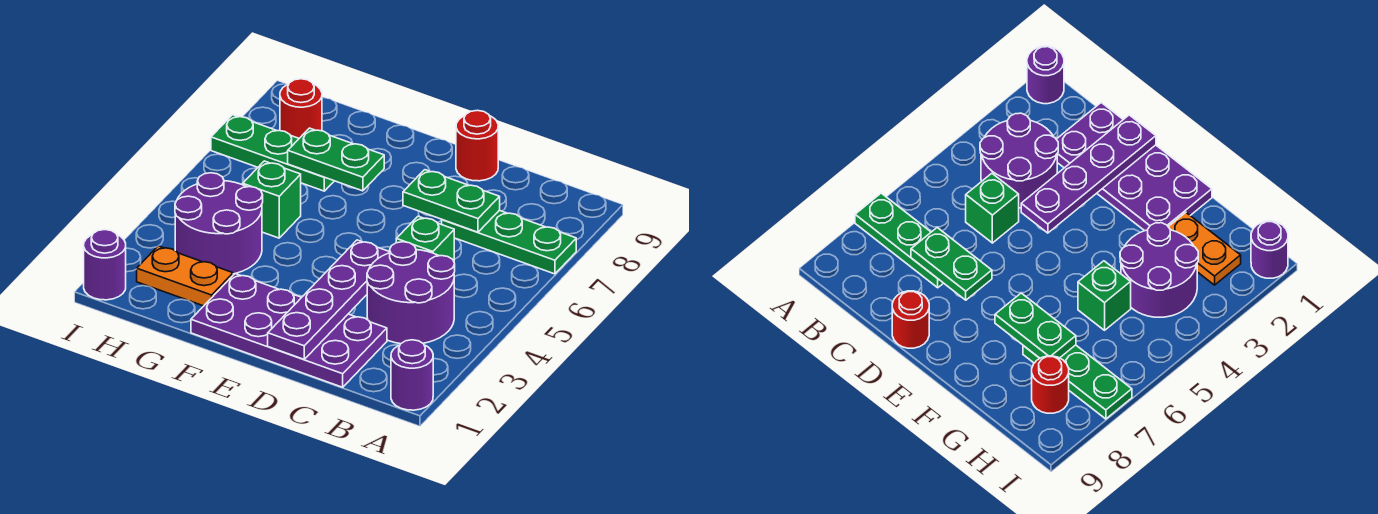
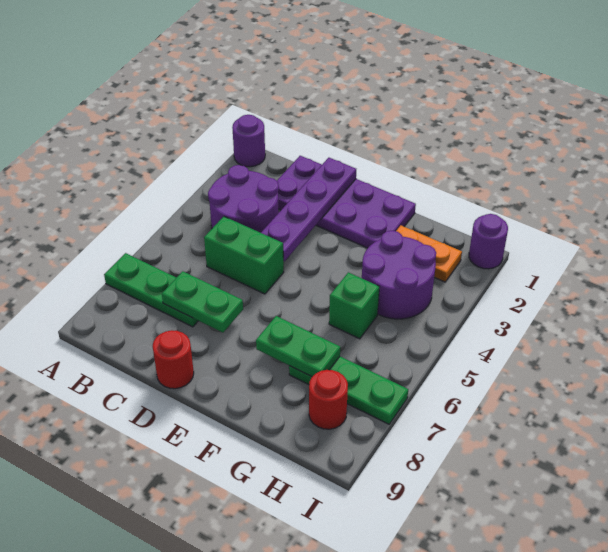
green 1x1 brick [396,216,454,261] -> green 1x2 brick [204,217,284,294]

